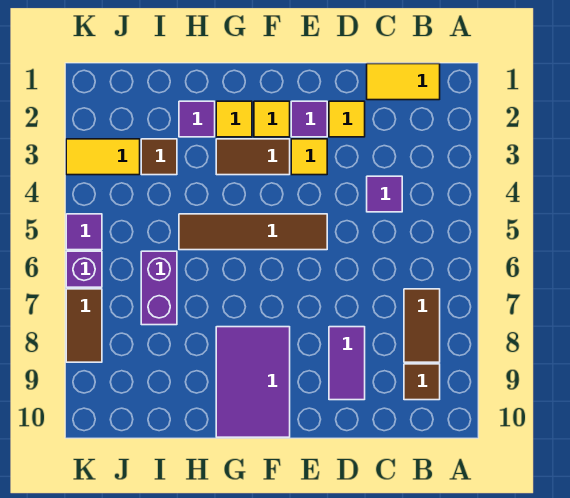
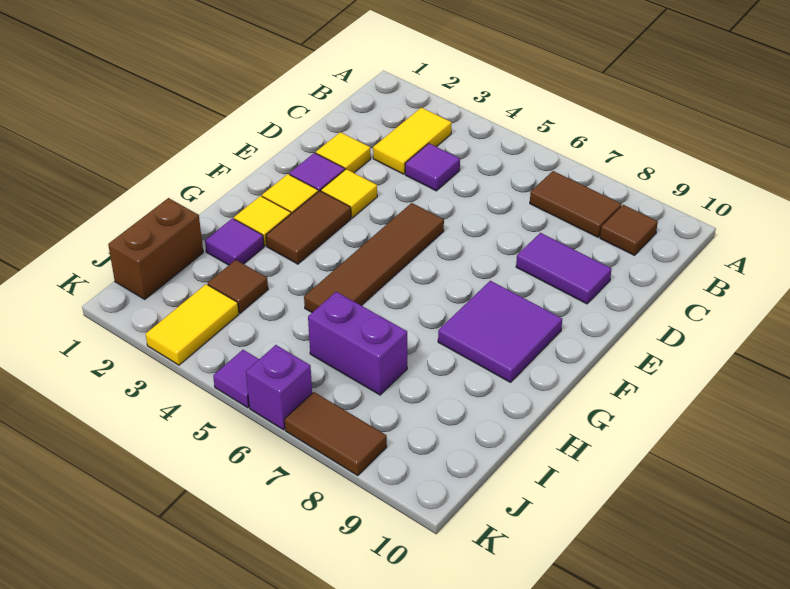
yellow 1x2 tile [367,64,440,100] -> yellow 1x2 tile moved to [373,108,452,174]
purple 2x3 tile [216,327,290,437] -> purple 2x2 tile [438,281,562,382]
none -> brown 1x2 brick [108,198,203,299]

